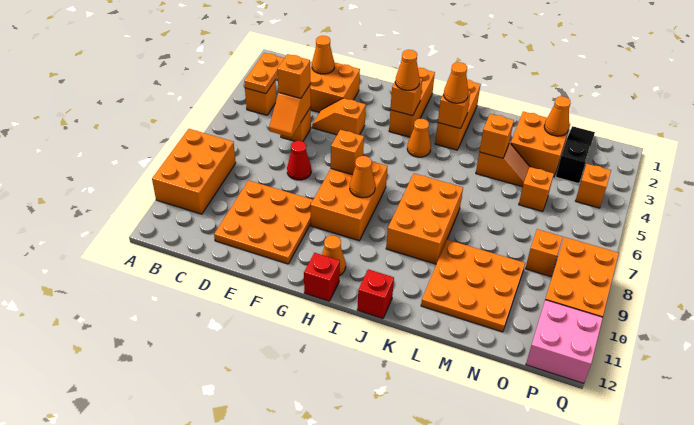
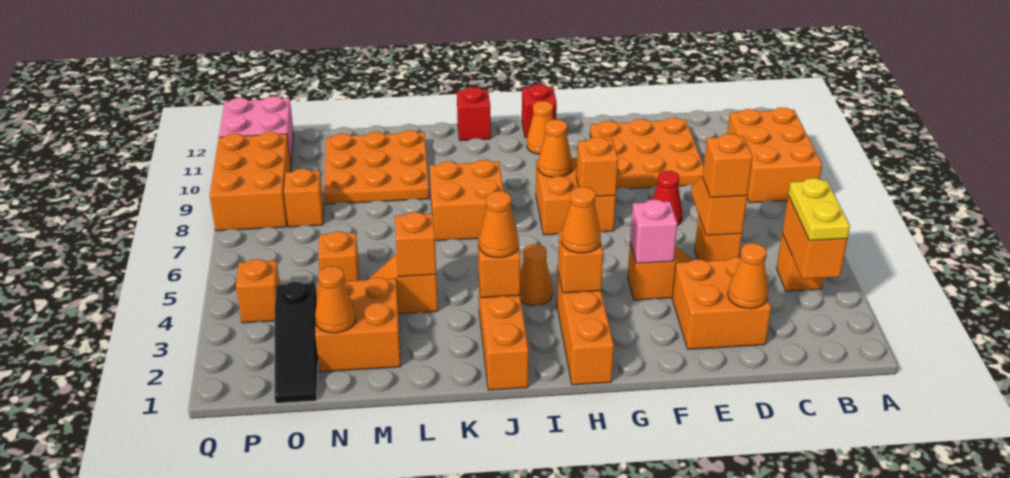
orange 1x2 plate [244,53,284,94] -> orange 1x2 brick [782,196,847,279]
none -> yellow 1x2 plate [788,178,850,241]
none -> pink 1x1 brick [630,199,677,263]
orange 2x3 brick [311,161,387,241] -> orange 2x2 brick [536,158,616,235]
orange 2x3 brick [386,174,463,264] -> orange 2x2 brick [430,160,504,241]

